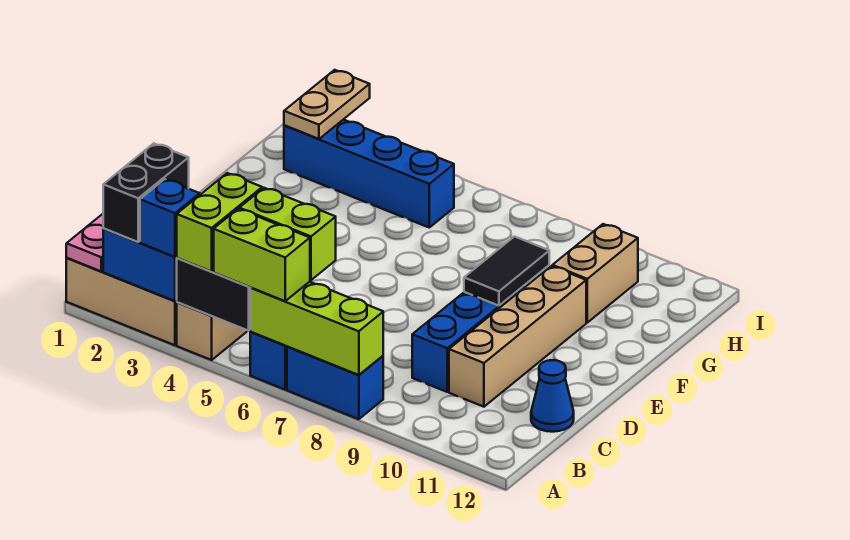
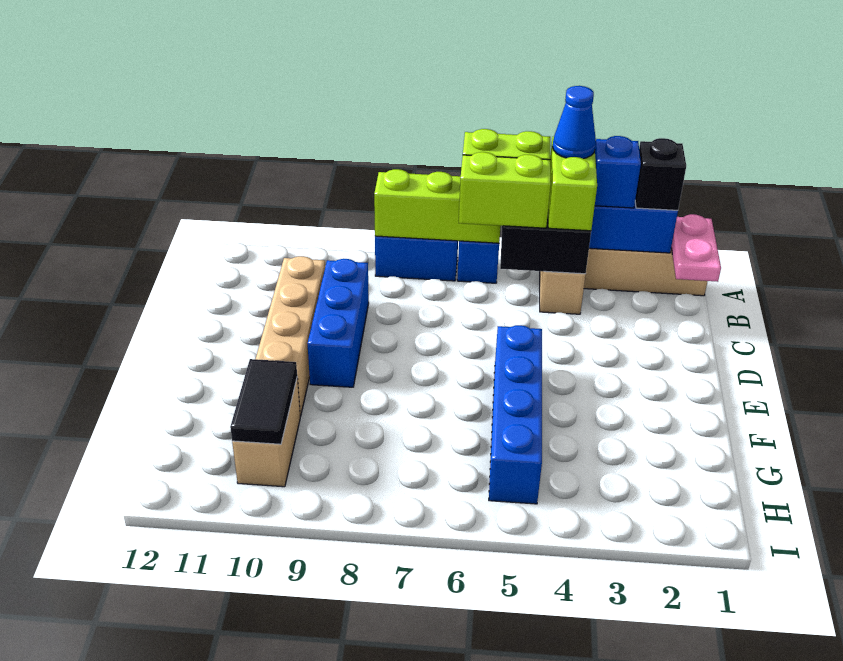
black 1x2 brick [103,143,189,242] -> black 1x1 brick [635,138,686,210]
blue 1x1 cone [531,360,574,432] -> blue 1x1 cone moved to [553,86,596,159]
black 1x2 tile [464,237,549,306] -> black 1x2 tile moved to [230,359,297,444]
blue 1x4 brick [284,120,454,227] -> blue 1x4 brick turned to [489,325,542,504]
tan 1x2 plate [284,70,370,139] -> none

